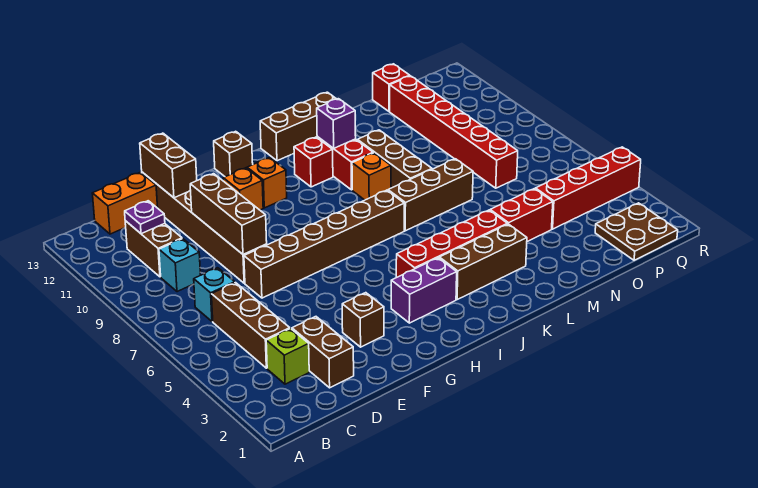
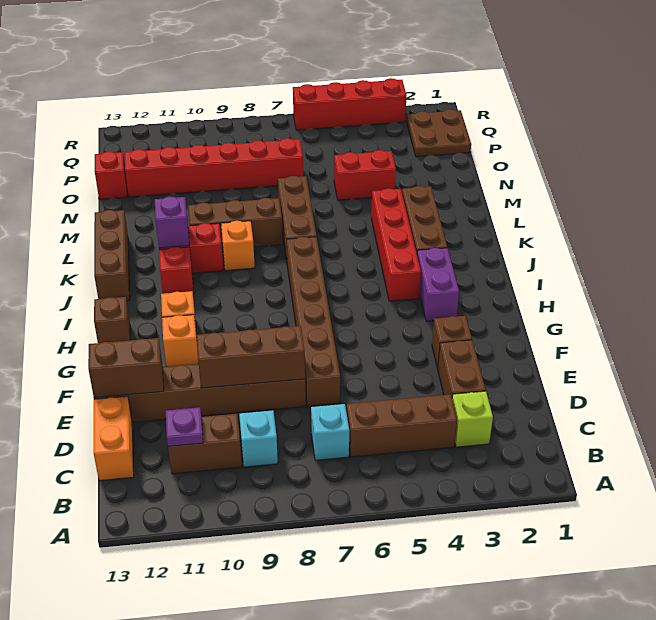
brown 1x2 brick [292,317,354,388] -> brown 1x2 brick turned to [438,340,486,396]
red 1x2 brick [490,189,553,241] -> red 1x2 brick turned to [334,150,396,200]
red 1x4 brick [536,147,641,229] -> red 1x4 brick turned to [293,78,407,130]

